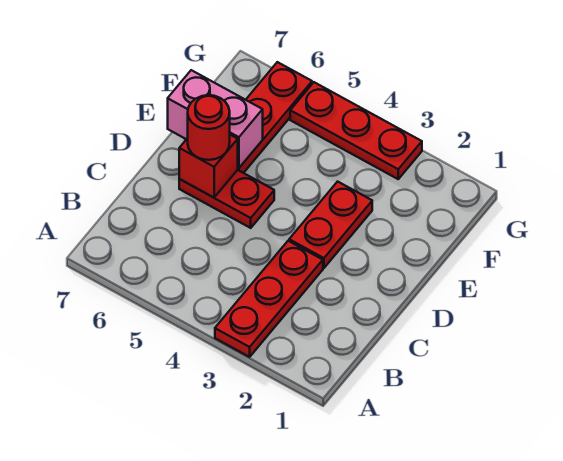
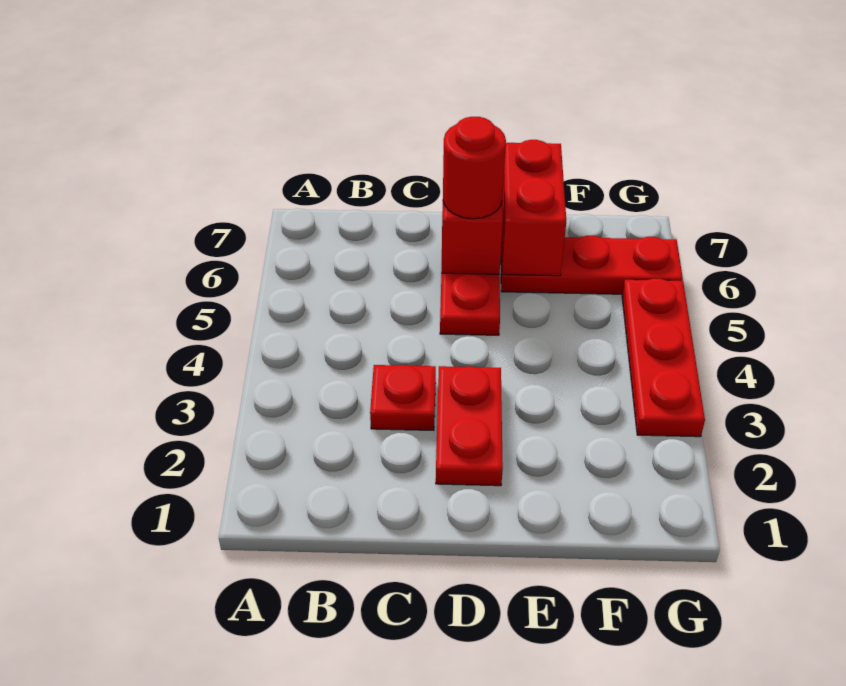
red 1x3 plate [215,241,323,357] -> red 1x1 plate [370,365,436,430]
red 1x2 plate [289,182,372,268] -> red 1x2 plate turned to [436,366,503,486]
pink 1x2 brick [168,70,263,168] -> red 1x2 brick [502,140,566,276]

